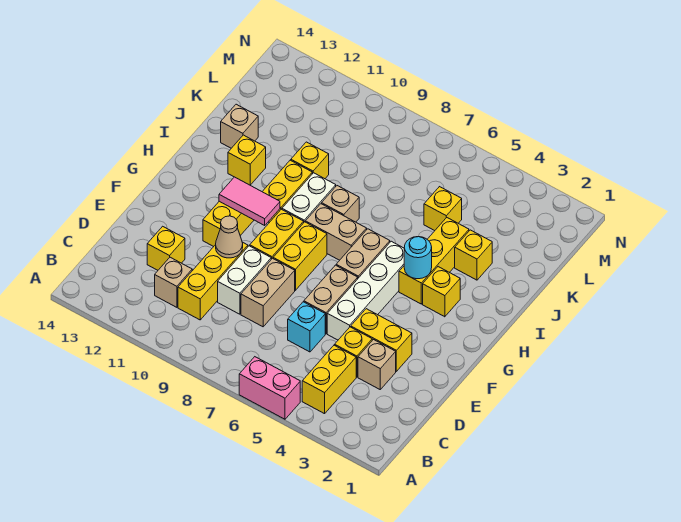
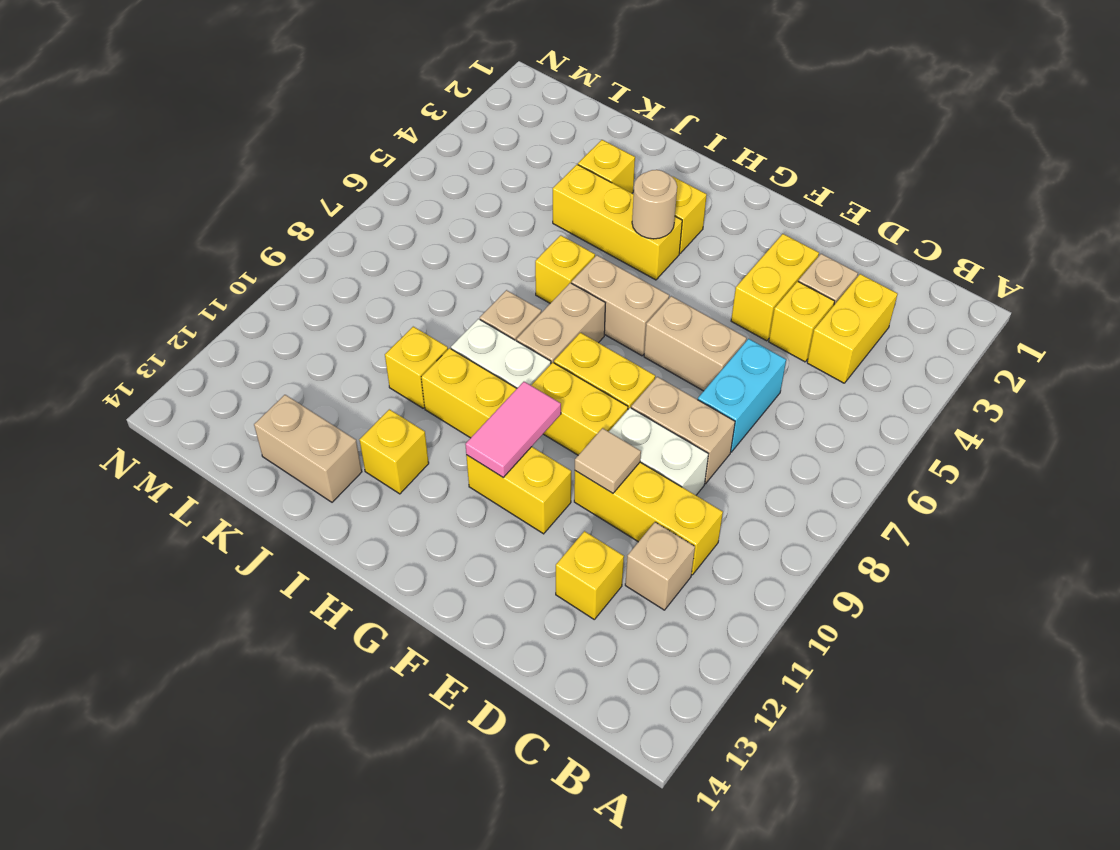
pink 1x2 brick [239,357,300,419] -> none
yellow 1x2 brick [302,345,356,414] -> yellow 1x2 brick turned to [807,274,898,383]
cyan 1x1 brick [288,302,325,352] -> cyan 1x2 brick [698,339,786,452]
white 1x4 brick [327,241,404,340] -> none
tan 1x1 cone [216,216,243,258] -> tan 1x1 tile [575,428,641,493]
cyan 1x1 round brick [404,237,432,279] -> tan 1x1 round brick [632,170,677,239]
tan 1x1 brick [221,104,258,148] -> tan 1x2 brick [254,395,362,502]
yellow 1x1 brick [424,187,462,231] -> yellow 1x1 brick moved to [535,235,595,303]

